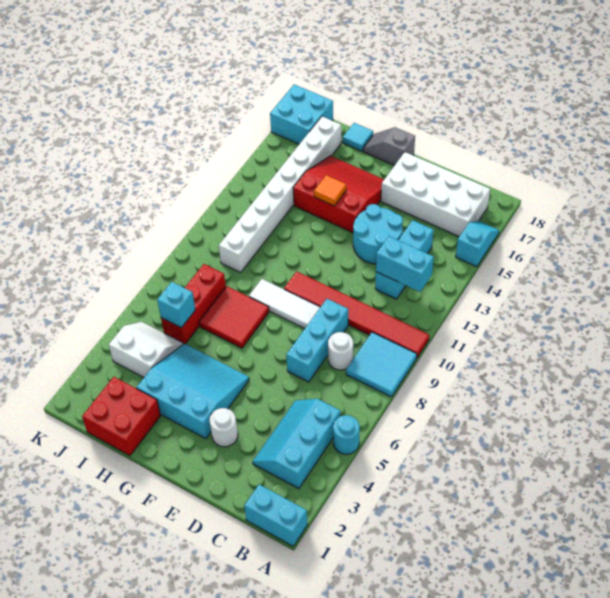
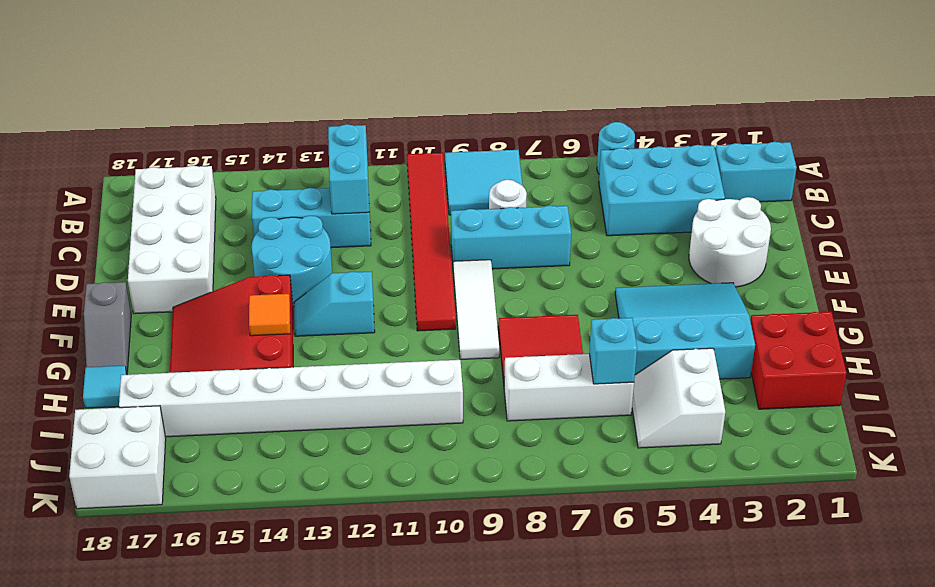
cyan 1x2 brick [244,484,308,546] -> cyan 1x2 brick turned to [715,142,797,202]
cyan 1x2 slope [456,221,499,267] -> cyan 1x2 slope moved to [294,271,375,336]
cyan 2x3 slope [253,399,340,488] -> cyan 2x3 brick [599,145,725,236]
white 1x1 round brick [209,408,238,447] -> white 2x2 round brick [689,197,771,287]
cyan 3x3 slope [137,344,249,439] -> cyan 3x3 slope turned to [615,283,755,379]
red 1x3 brick [161,264,226,344] -> white 1x3 brick [504,354,634,421]
cyan 2x2 brick [270,84,333,144] -> white 2x2 brick [69,406,166,509]

